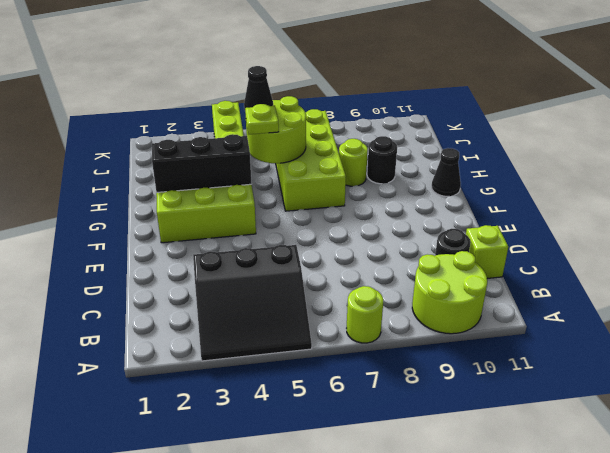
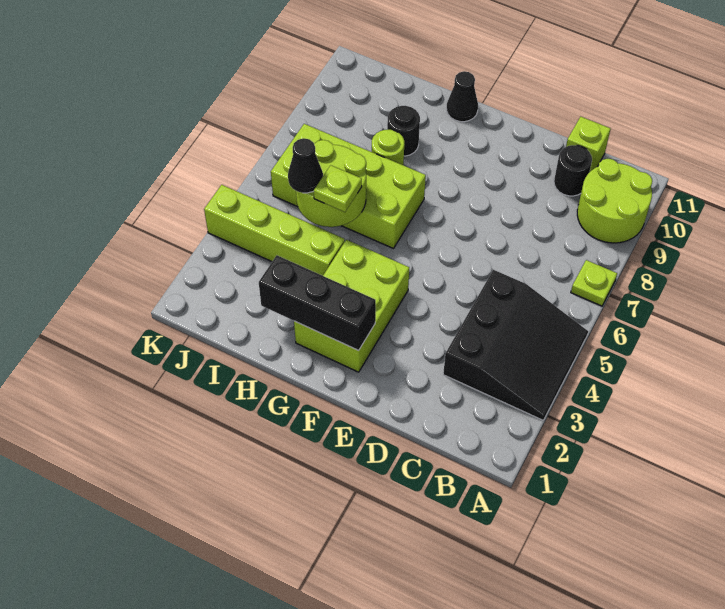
lime 1x1 round brick [347,286,383,343] -> lime 1x1 plate [571,260,617,306]
black 1x3 brick [152,134,252,193] -> black 1x3 brick turned to [259,255,376,351]

